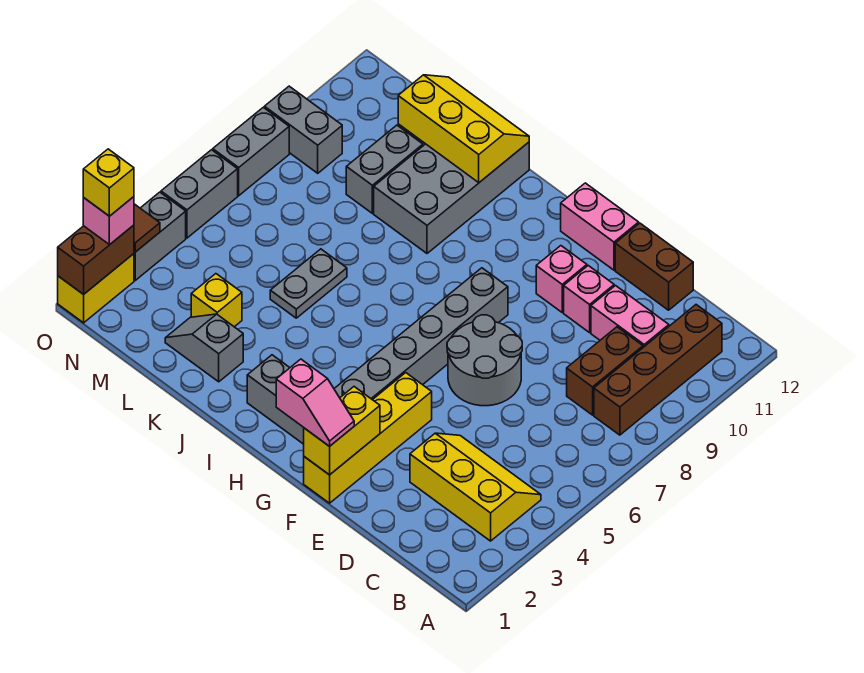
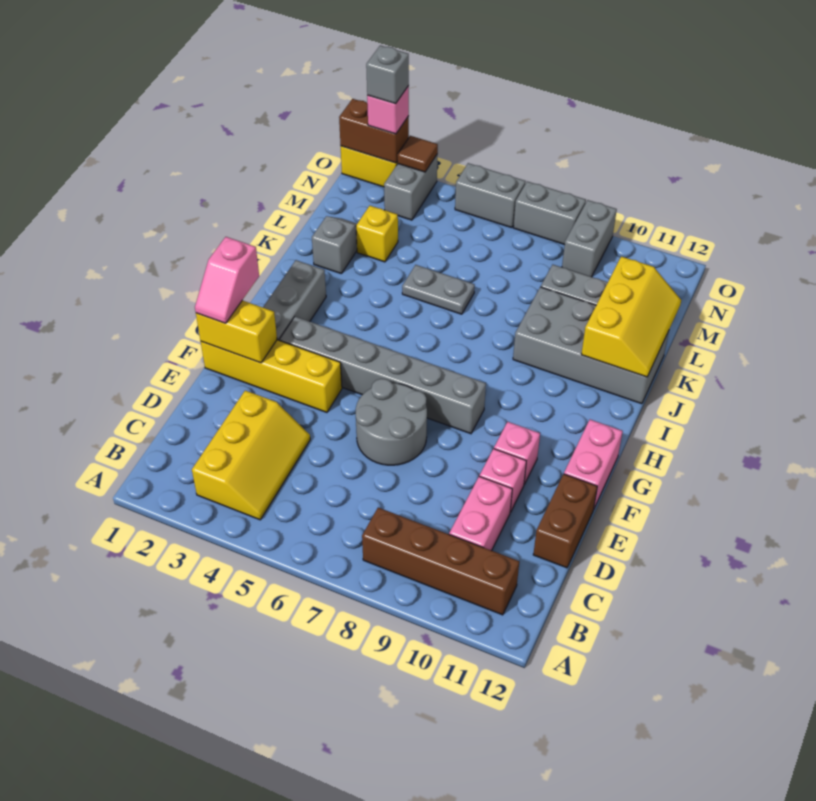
brown 1x2 brick [567,327,643,415] -> none
yellow 1x1 brick [83,149,134,216] -> grey 1x1 brick [366,45,409,104]
grey 1x2 brick [134,192,186,280] -> grey 1x2 brick turned to [384,155,437,220]

